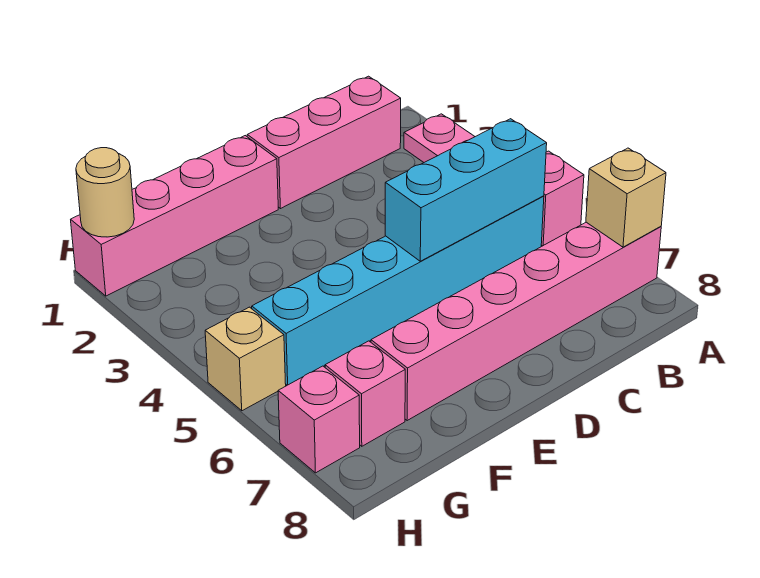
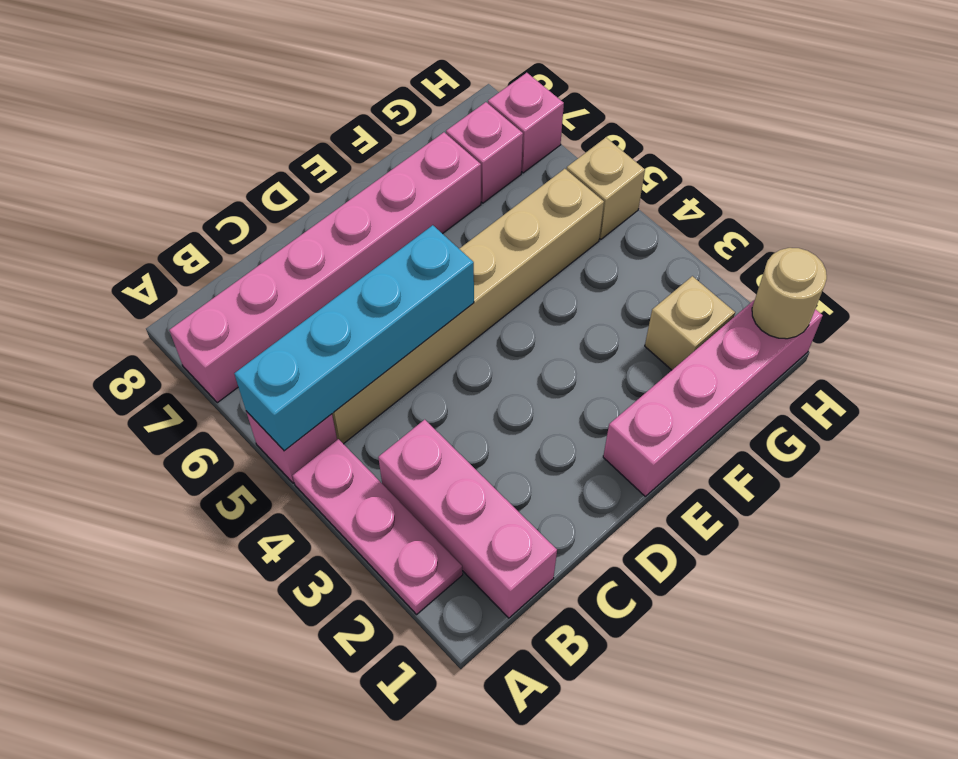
tan 1x1 brick [586,148,666,247] -> tan 1x1 brick moved to [645,276,735,370]
pink 1x3 brick [247,76,401,209] -> pink 1x3 brick turned to [378,420,557,618]
cyan 1x6 brick [252,196,544,385] -> tan 1x6 brick [332,169,604,444]
cyan 1x3 brick [385,119,547,261] -> cyan 1x4 brick [234,225,474,451]

